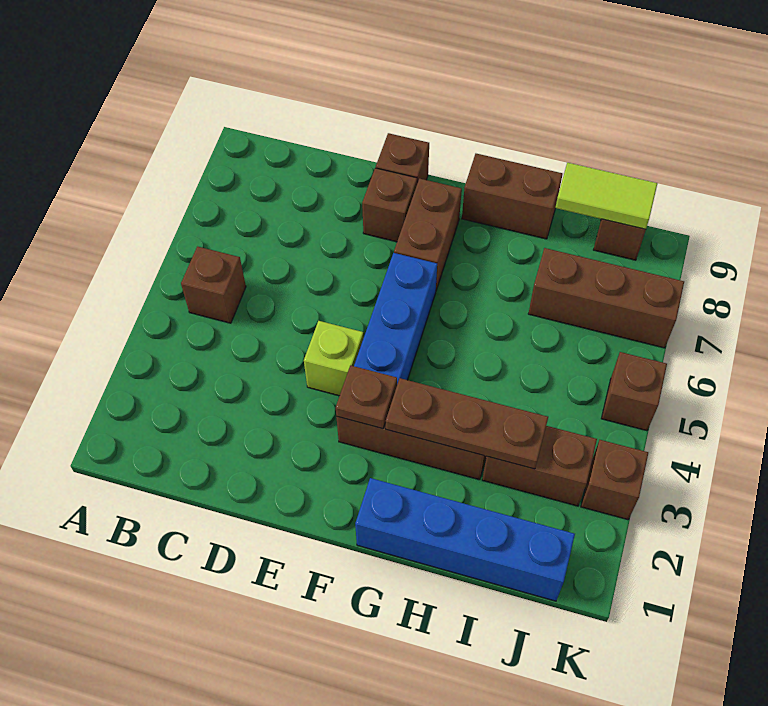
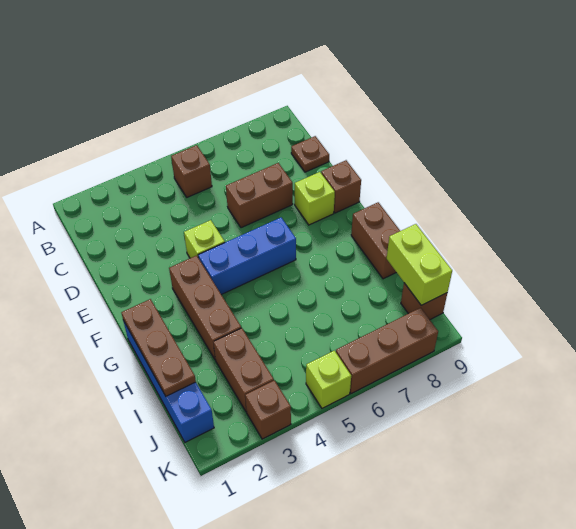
brown 1x1 brick [362,168,417,242] -> lime 1x1 brick [295,172,335,225]
brown 1x1 plate [336,365,397,429] -> brown 1x1 plate moved to [291,136,329,172]
brown 1x2 brick [394,179,462,290] -> brown 1x2 brick moved to [226,163,293,228]
brown 1x3 plate [386,378,548,469] -> brown 1x3 plate moved to [121,299,196,396]
brown 1x3 brick [528,248,684,348] -> brown 1x3 brick turned to [336,308,438,394]
lime 1x2 tile [555,163,657,229] -> lime 1x2 brick [387,224,452,305]
brown 1x1 brick [601,352,667,431] -> lime 1x1 brick [306,351,351,408]

